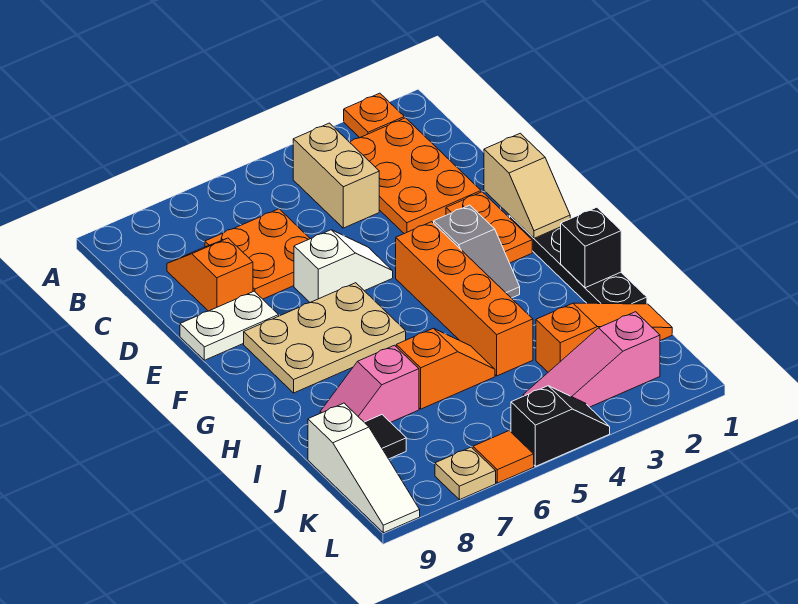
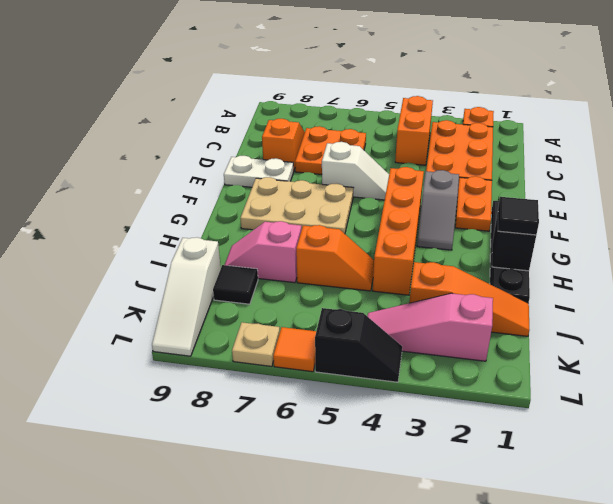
tan 1x2 brick [293,123,379,228] -> orange 1x2 brick [395,96,433,165]
tan 1x2 slope [484,133,570,238] -> none
none -> black 1x1 tile [498,197,539,235]

